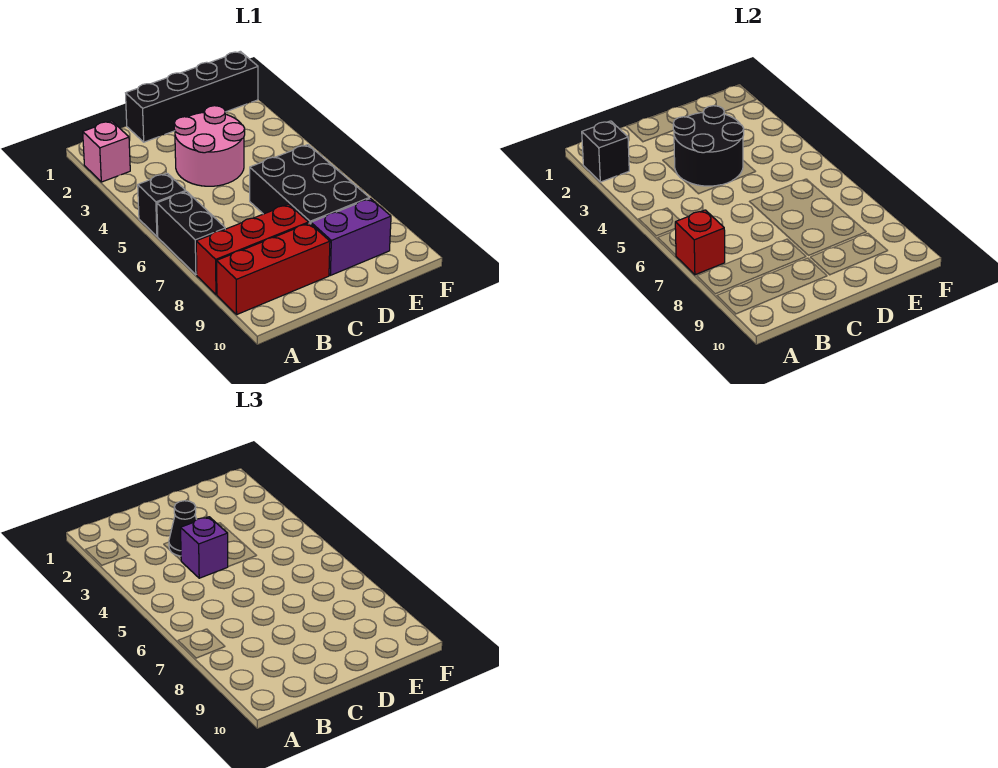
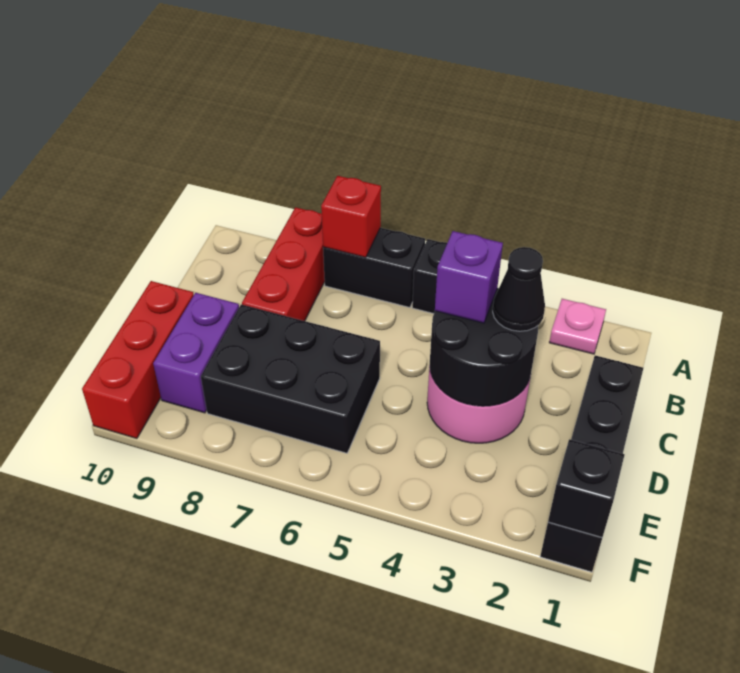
pink 1x1 brick [83,121,130,182] -> pink 1x1 plate [549,299,606,354]
black 1x1 brick [582,121,629,182] -> black 1x1 brick moved to [548,439,625,538]
red 1x3 brick [217,223,330,314] -> red 1x3 brick moved to [82,281,194,438]

